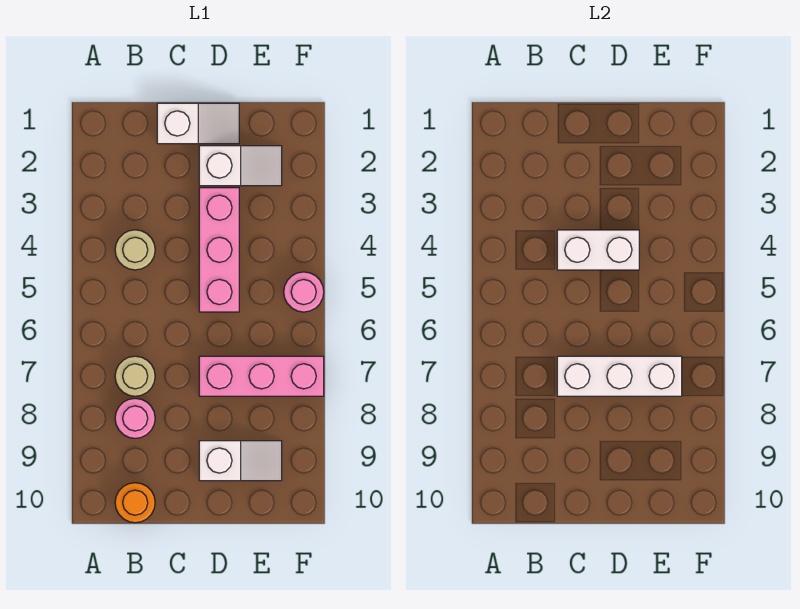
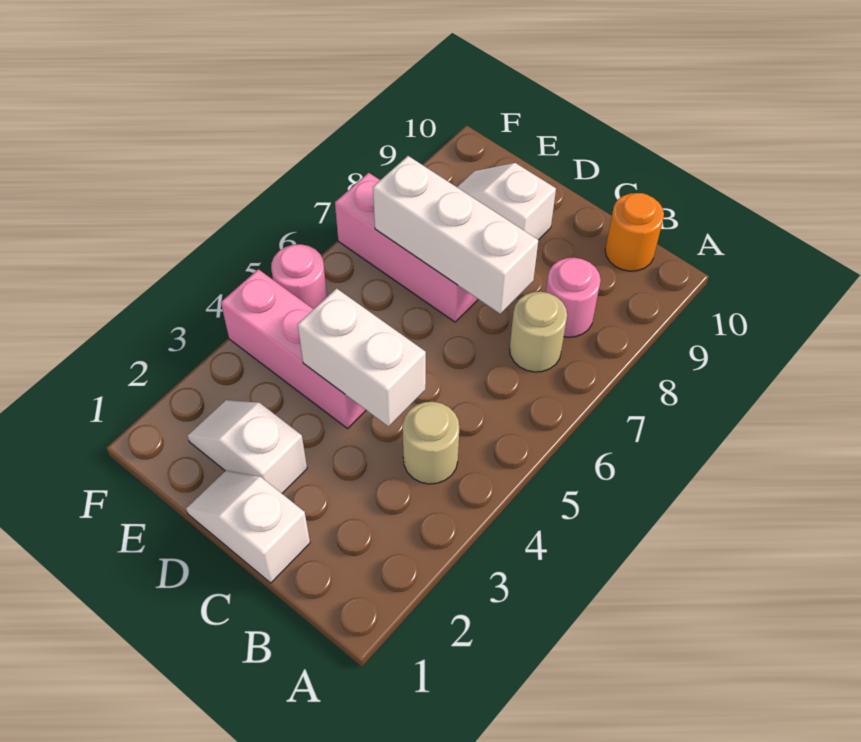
pink 1x3 brick [199,188,239,312] -> pink 1x3 brick turned to [221,269,366,428]

